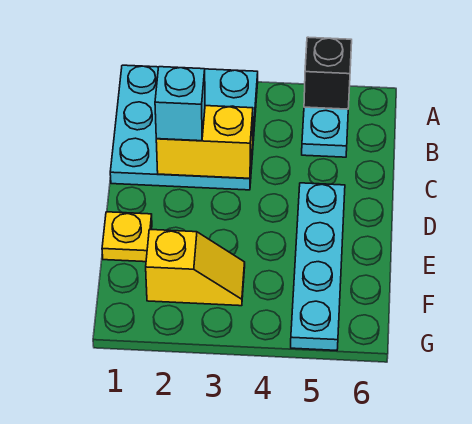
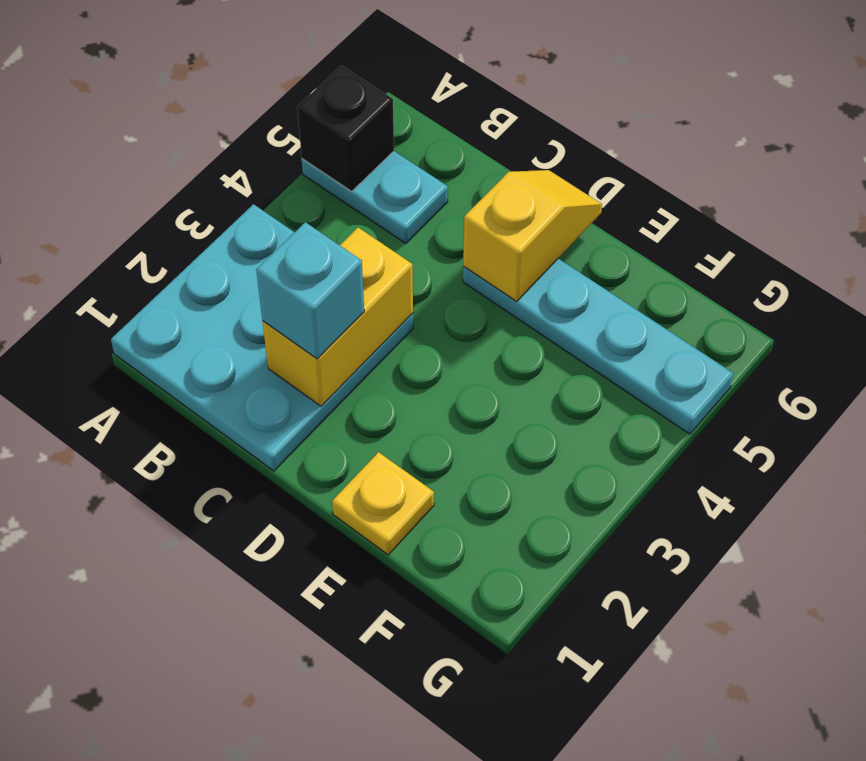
yellow 1x2 slope [146,230,245,306] -> yellow 1x2 slope moved to [463,170,602,301]

